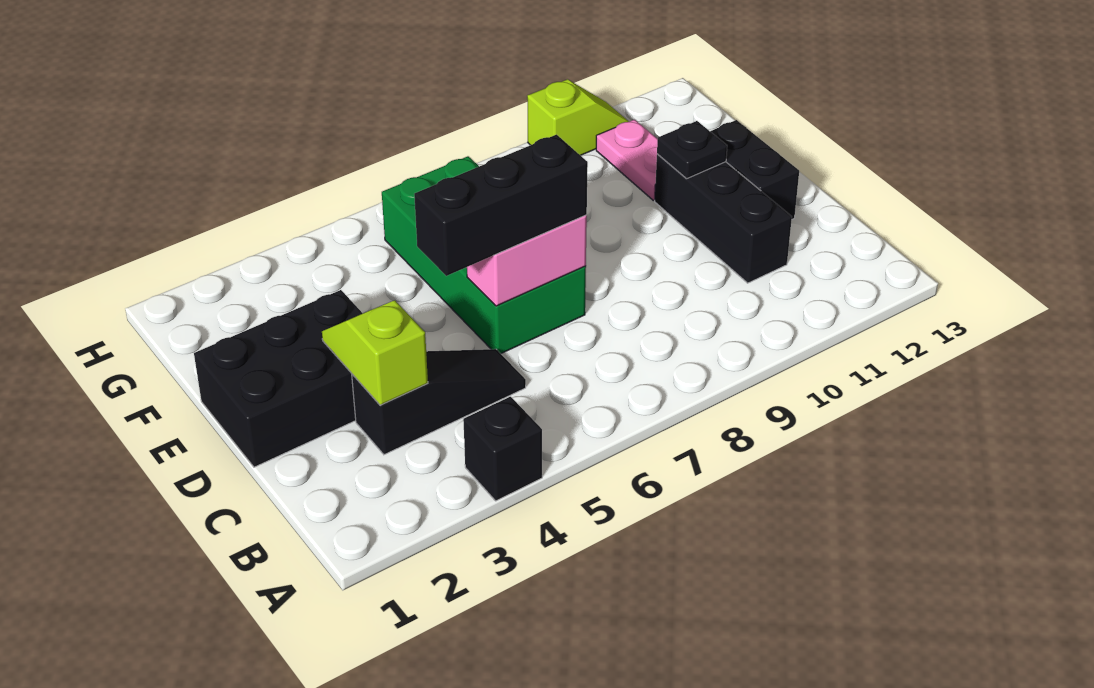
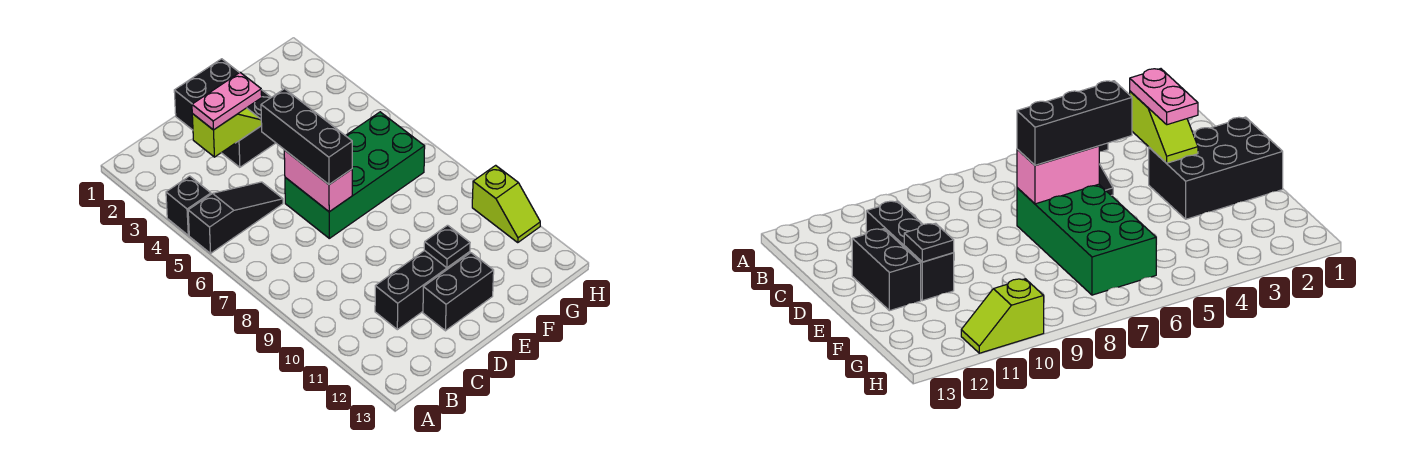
black 1x3 slope [352,349,526,455] -> black 1x3 slope turned to [188,182,283,253]
pink 1x2 plate [596,120,658,200] -> pink 1x2 plate moved to [192,73,262,130]

